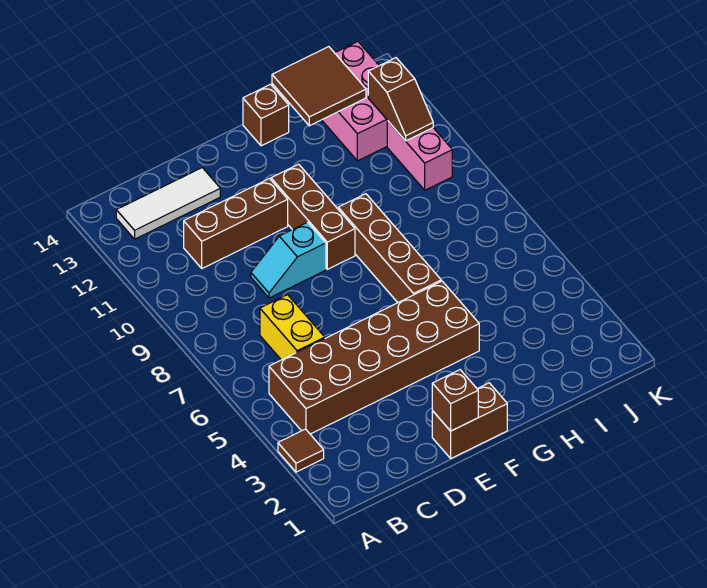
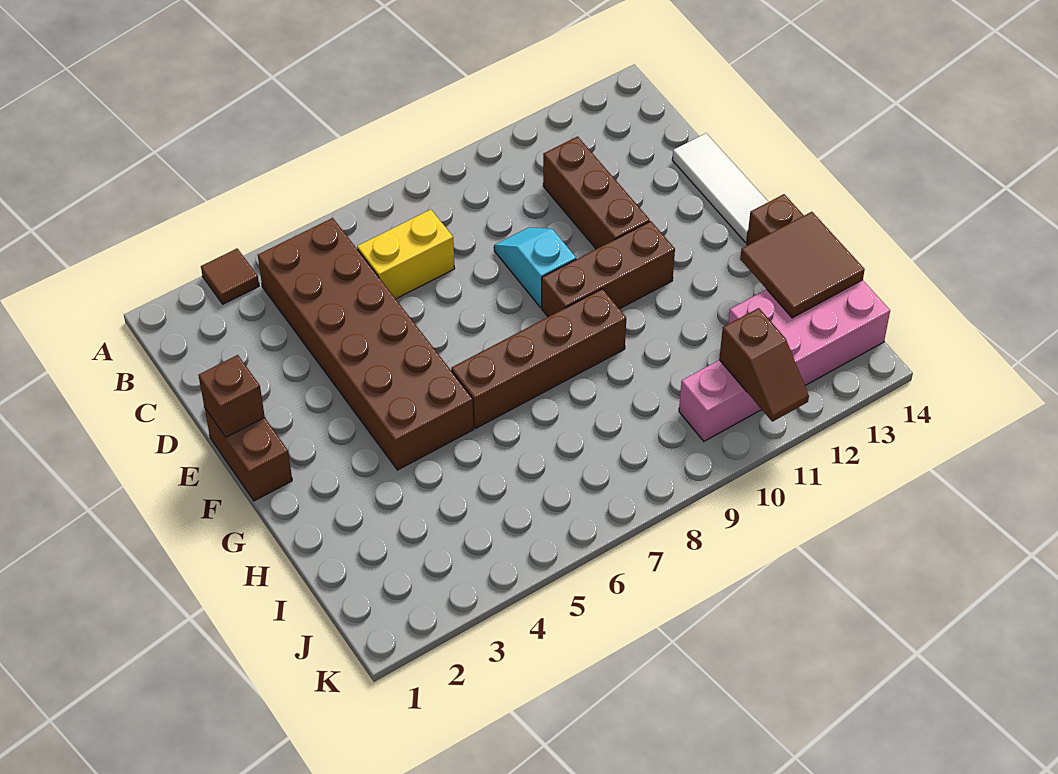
white 1x3 tile [116,168,220,239] -> white 1x3 tile moved to [672,133,768,242]
brown 1x2 slope [368,58,433,141] -> brown 1x2 slope turned to [719,308,809,422]

